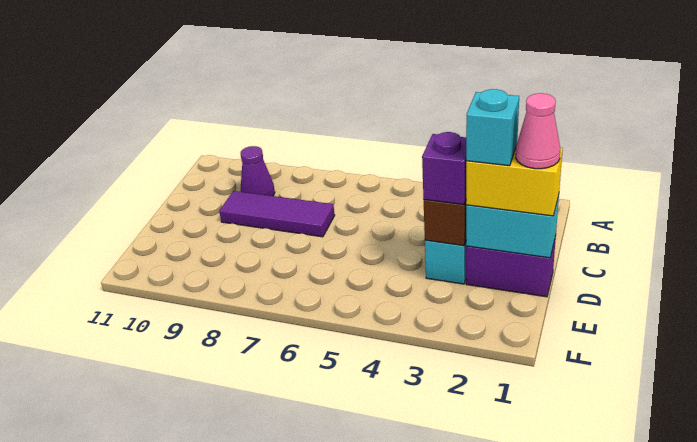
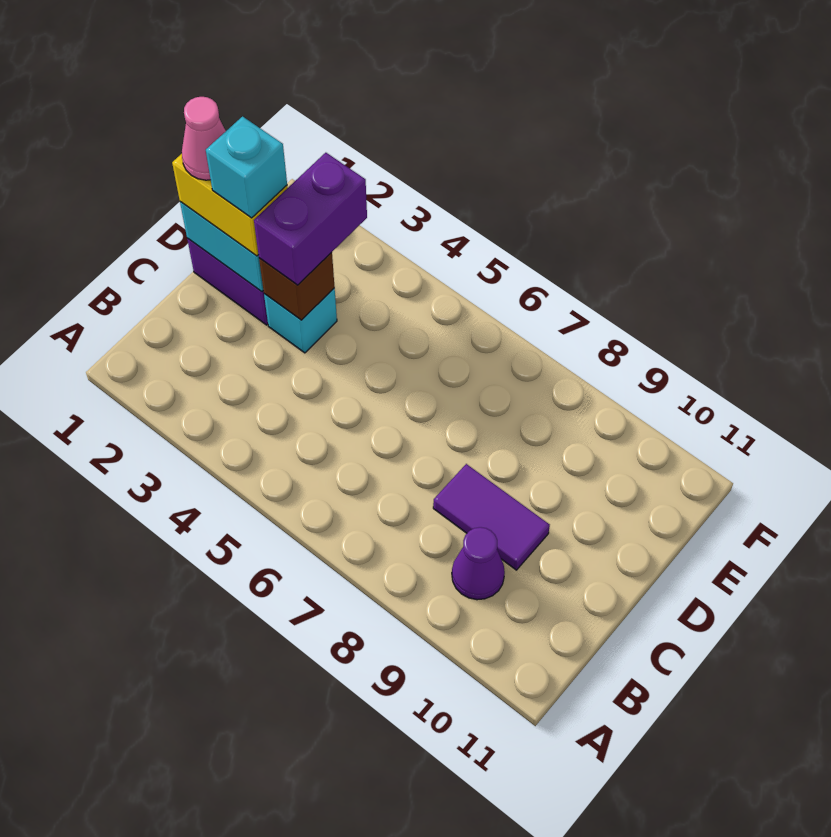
purple 1x3 tile [219,191,335,237] -> purple 1x2 tile [433,464,550,570]
purple 1x1 brick [422,132,466,205] -> purple 1x2 brick [254,153,367,285]

